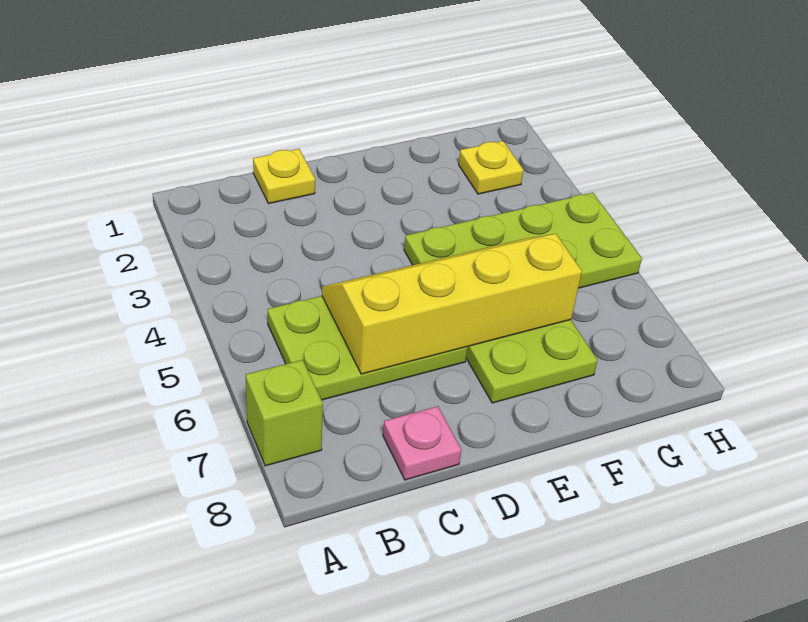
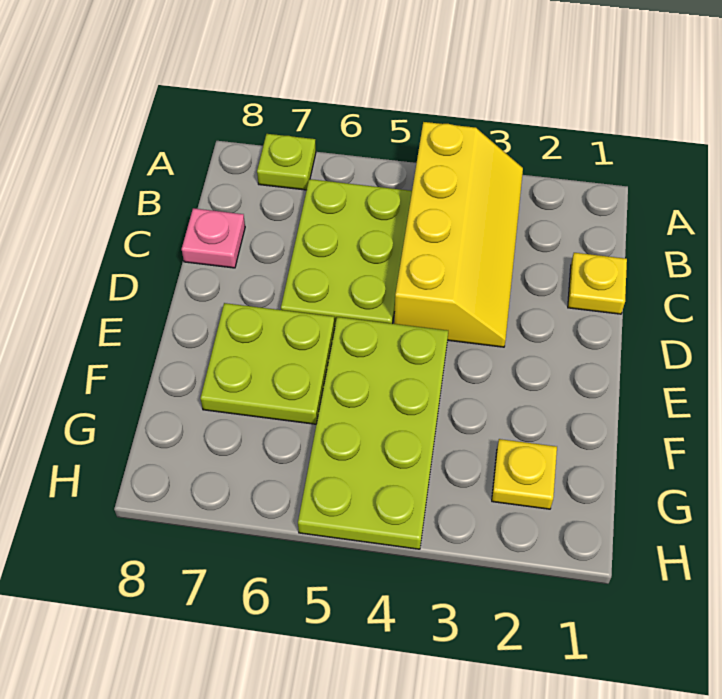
lime 1x1 brick [246,360,323,466] -> lime 1x1 plate [257,134,316,190]
yellow 2x4 slope [322,234,582,374] -> yellow 2x4 slope moved to [394,122,523,347]

